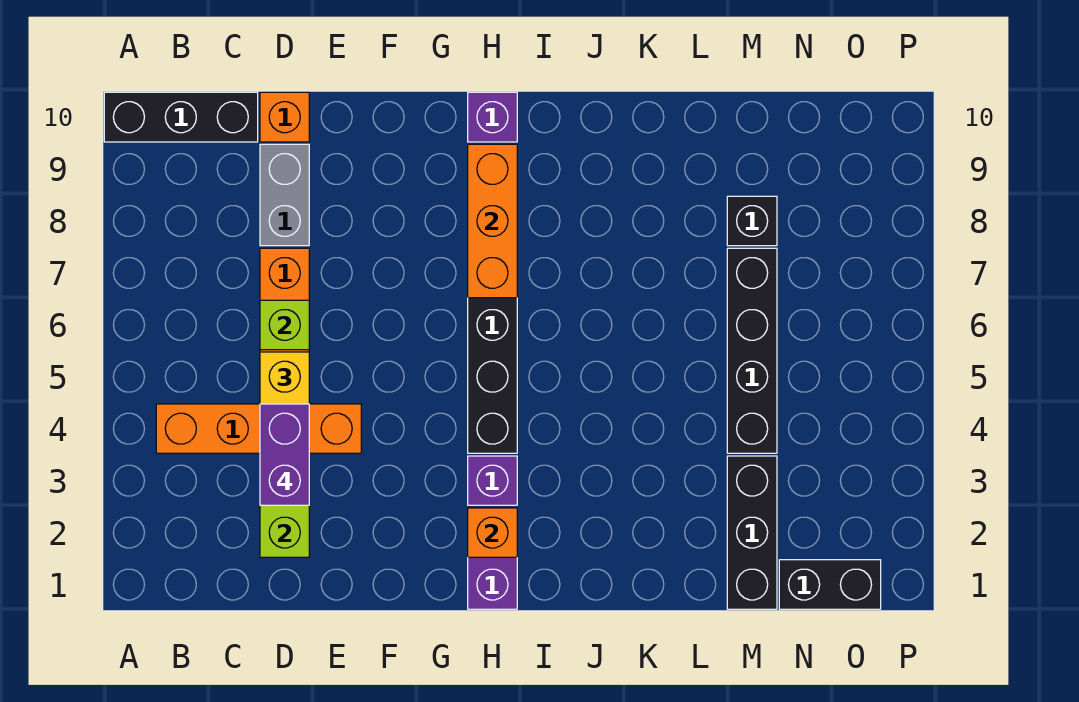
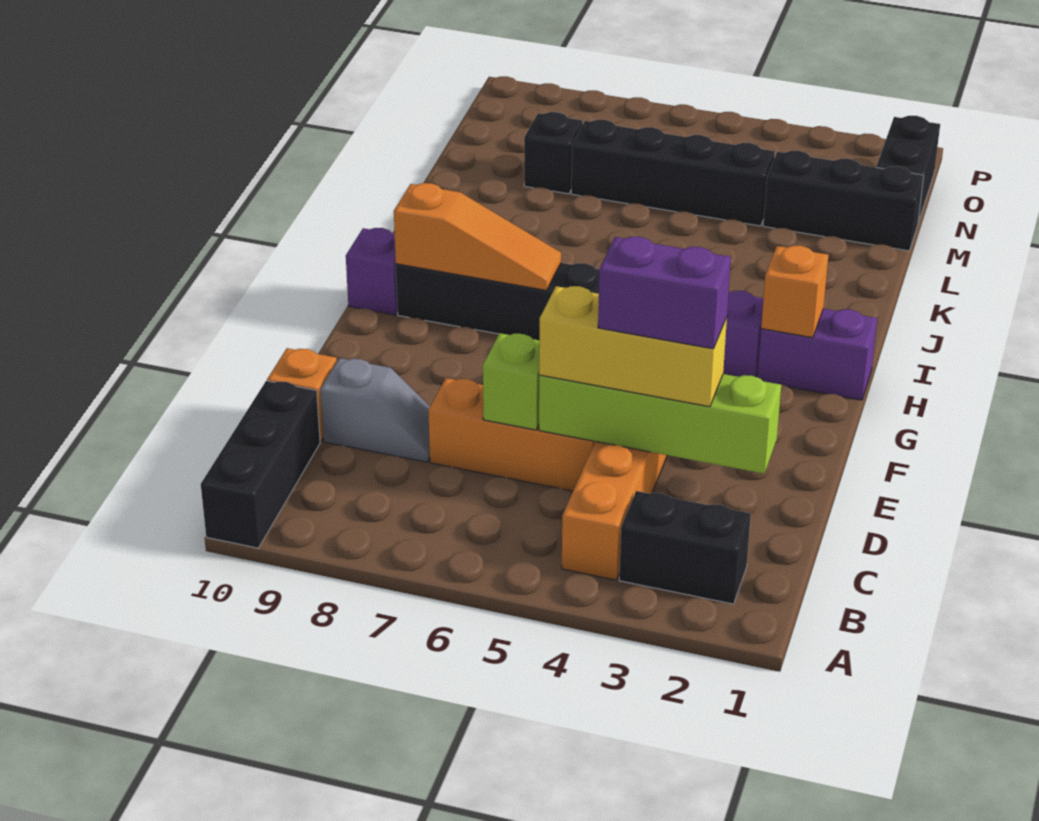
none -> black 1x2 brick [619,491,751,604]
grey 1x2 brick [260,144,309,246] -> grey 1x2 slope [320,358,430,462]
orange 1x3 brick [468,144,517,298] -> orange 1x3 slope [394,183,561,290]

